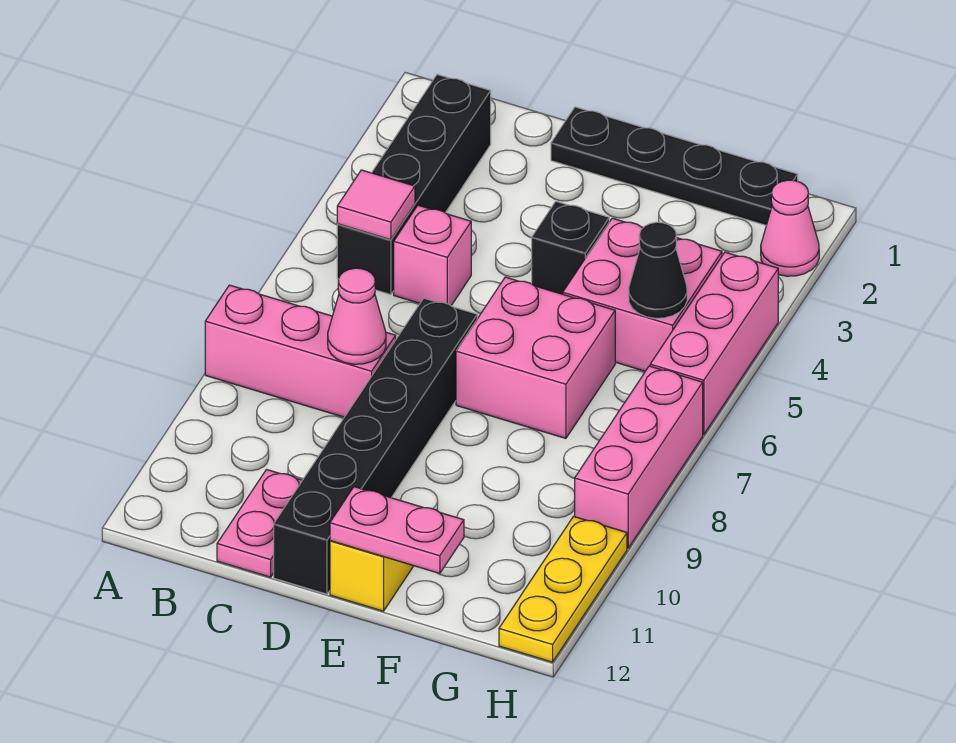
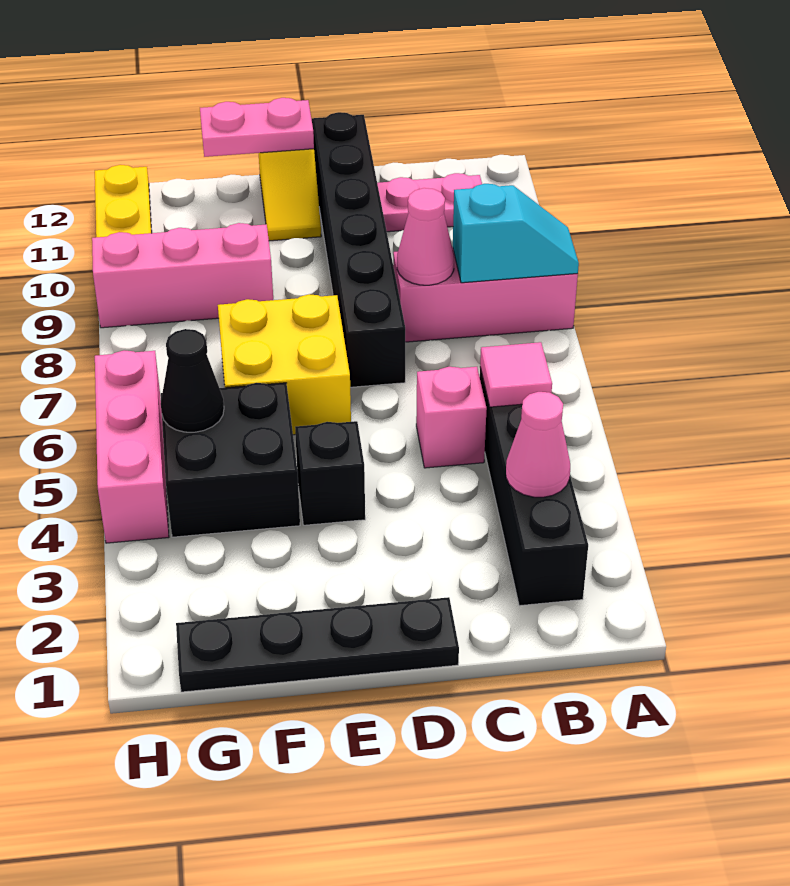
none -> cyan 1x2 slope [453,184,579,283]
pink 1x2 plate [217,470,302,577] -> pink 1x2 plate turned to [377,173,482,232]
pink 2x2 brick [456,277,615,438] -> yellow 2x2 brick [218,294,351,435]
pink 2x2 brick [563,218,722,371] -> black 2x2 brick [161,383,300,537]
pink 1x1 cone [761,180,819,276] -> pink 1x1 cone moved to [506,392,570,497]
pink 1x3 brick [575,366,703,548] -> pink 1x3 brick turned to [92,223,273,328]

